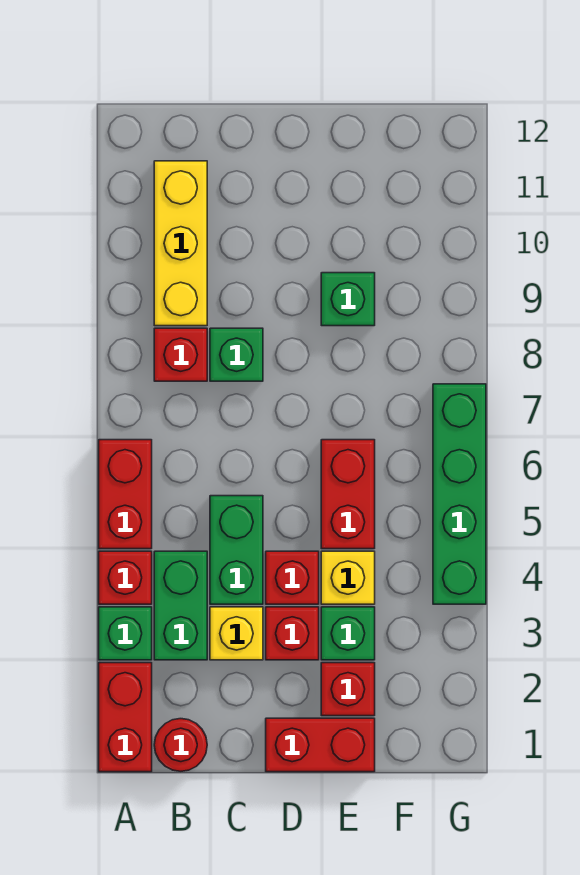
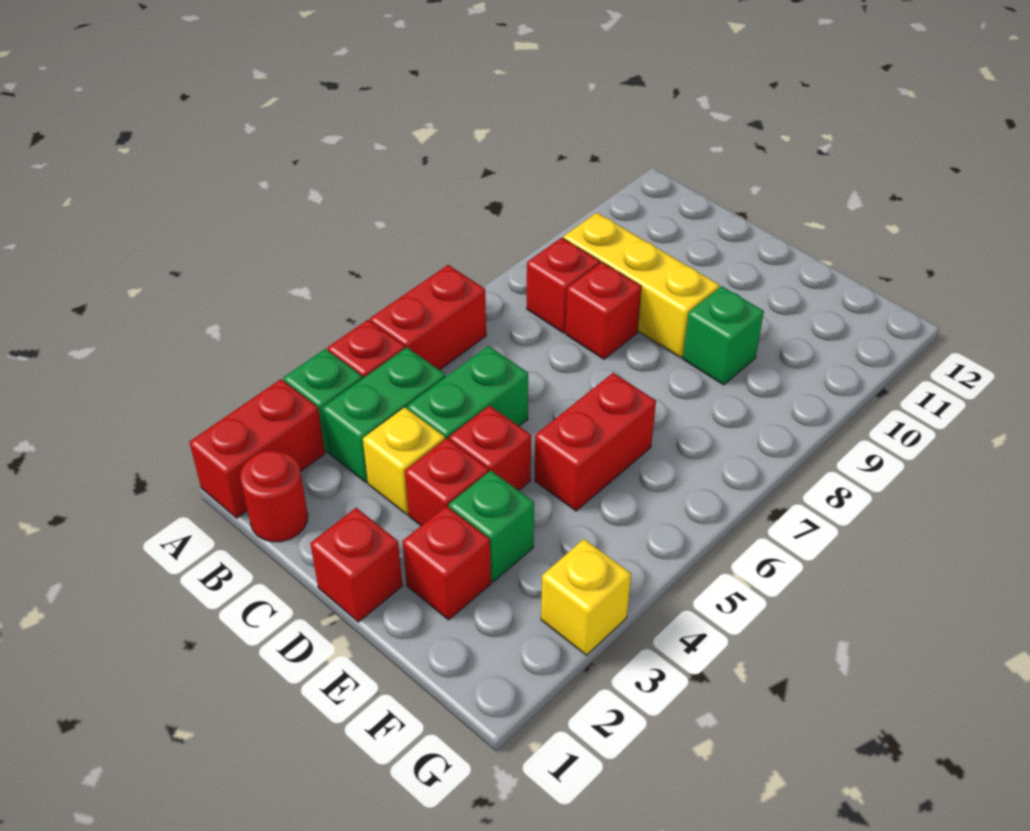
yellow 1x3 brick [154,161,207,326] -> yellow 1x3 brick turned to [563,213,719,358]
green 1x1 brick [210,328,263,381] -> red 1x1 brick [566,262,642,359]
red 1x2 brick [266,718,375,772] -> red 1x1 brick [310,508,402,622]
yellow 1x1 brick [321,551,375,604] -> yellow 1x1 brick moved to [541,539,631,655]
green 1x4 brick [433,384,486,604] -> none

